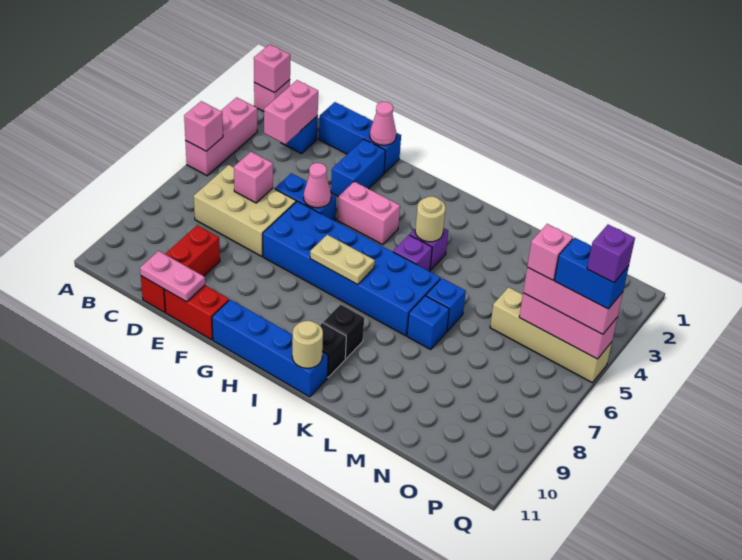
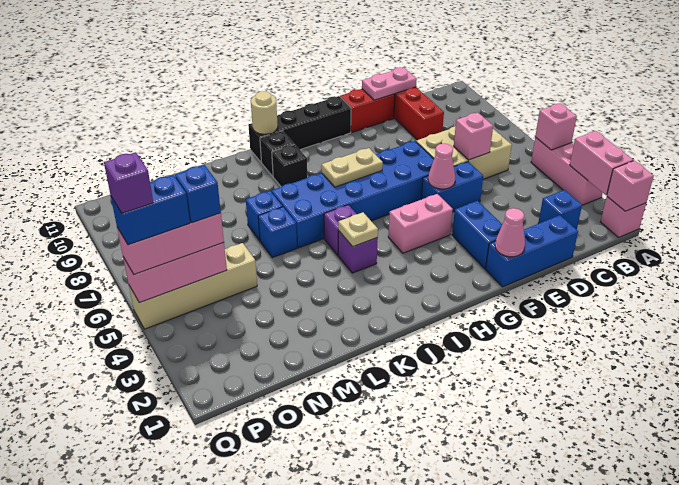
pink 1x2 brick [264,80,318,144] -> pink 1x2 brick moved to [570,131,633,195]
blue 1x4 brick [212,299,328,397] -> black 1x4 brick [248,96,351,162]
tan 1x1 round brick [415,196,446,242] -> tan 1x1 plate [338,212,378,247]
pink 1x1 brick [527,224,573,280] -> blue 1x1 brick [175,165,221,223]

